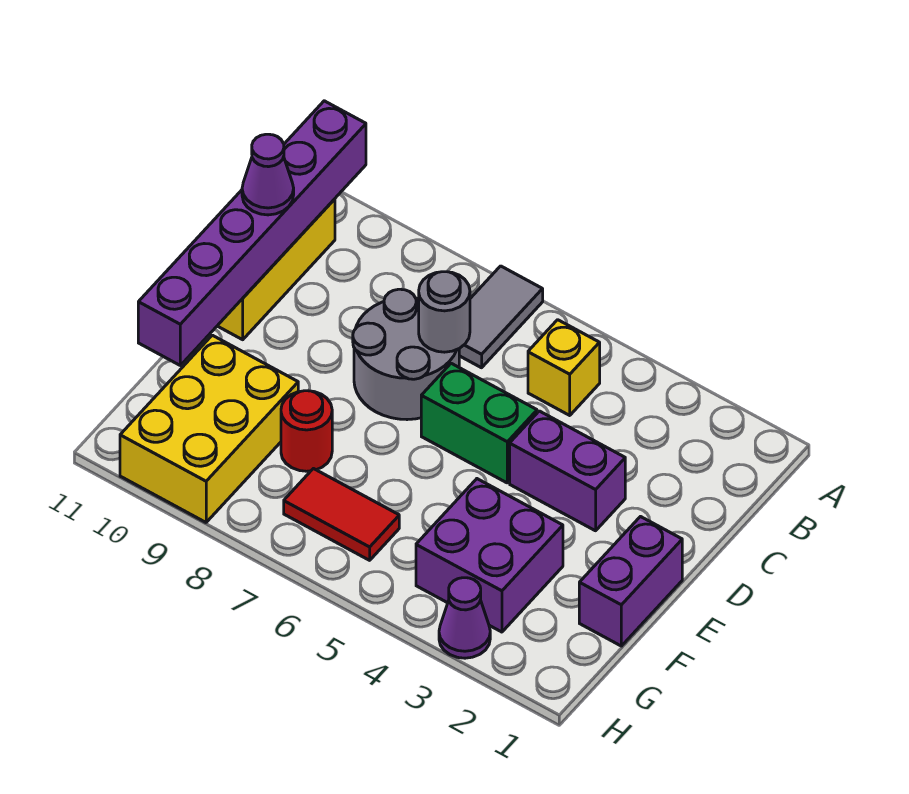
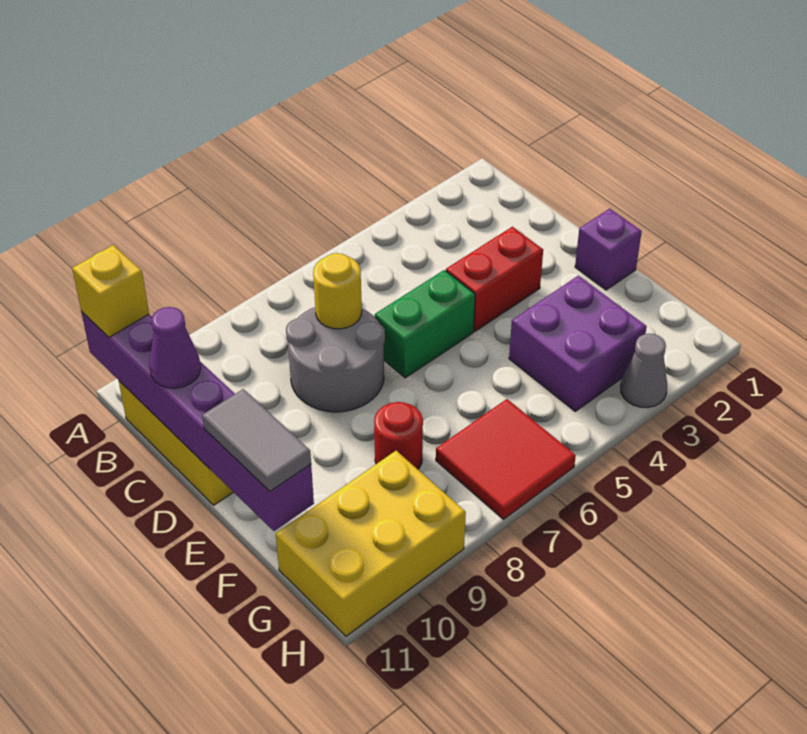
grey 1x2 tile [459,266,543,368] -> grey 1x2 tile moved to [202,389,311,491]
yellow 1x1 brick [528,320,600,415] -> yellow 1x1 brick moved to [72,245,149,337]
grey 1x1 round brick [419,272,470,352] -> yellow 1x1 round brick [313,253,362,329]
purple 1x2 brick [510,411,625,531] -> red 1x2 brick [446,227,543,331]
purple 1x2 brick [579,517,682,646] -> purple 1x1 brick [575,209,642,290]
yellow 2x3 brick [120,335,298,522] -> yellow 2x3 brick turned to [276,451,466,636]
red 1x2 tile [284,469,399,560] -> red 2x2 tile [436,399,576,519]
purple 1x1 cone [439,578,490,658] -> grey 1x1 cone [621,334,667,408]

